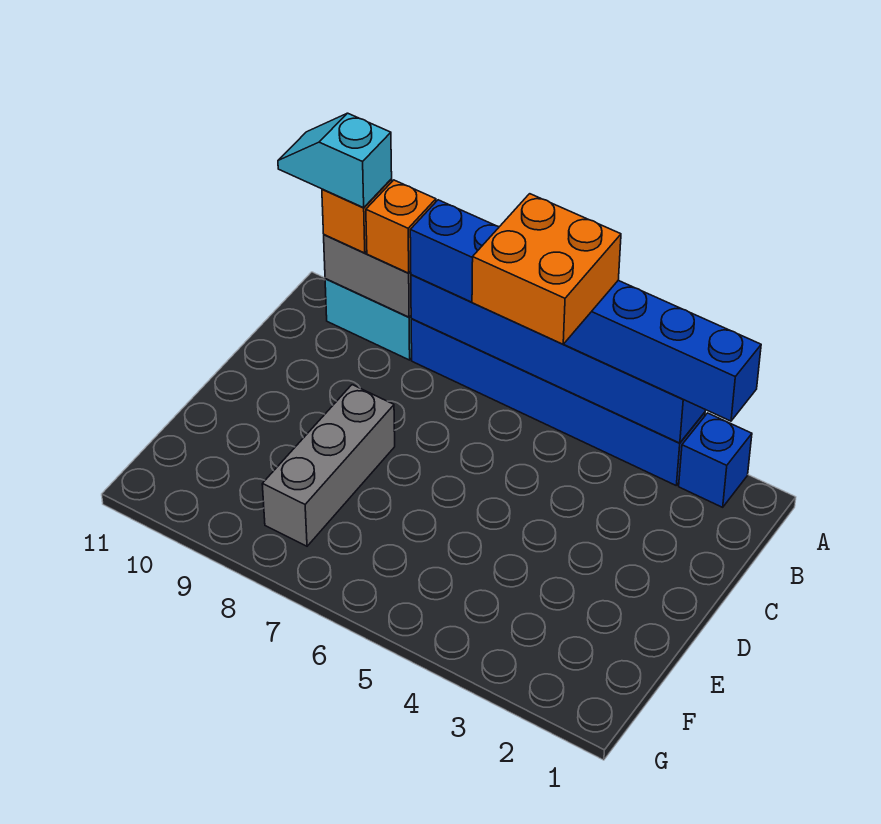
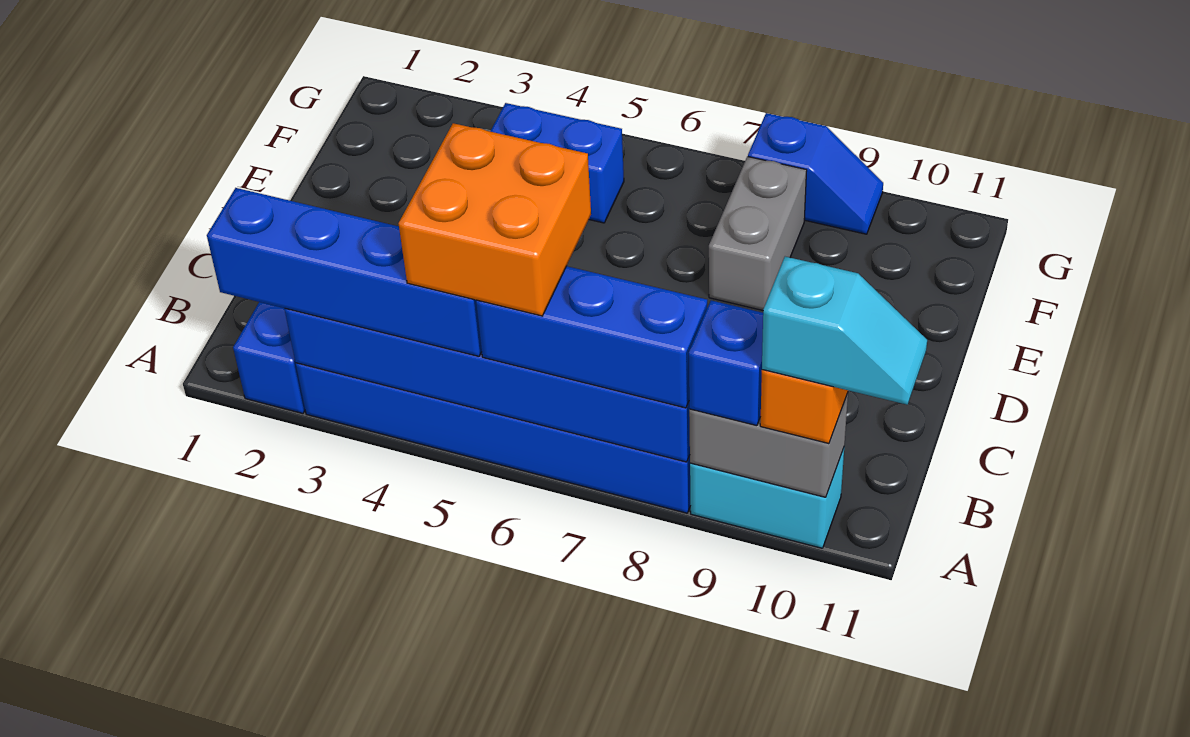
orange 1x1 brick [366,180,436,273] -> blue 1x1 brick [689,301,763,426]
grey 1x3 brick [262,385,395,546] -> grey 1x2 brick [709,156,807,310]
none -> blue 1x2 brick [490,103,624,223]
none -> blue 1x2 slope [748,113,883,234]

